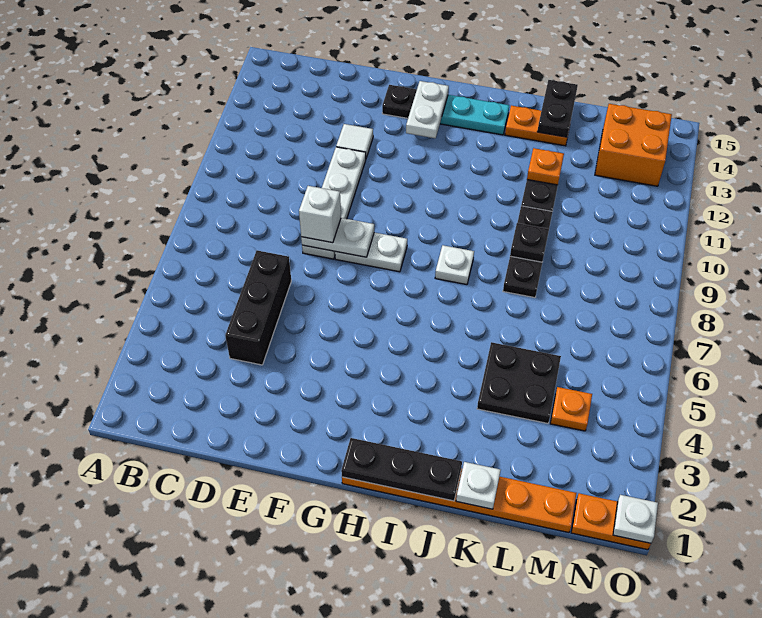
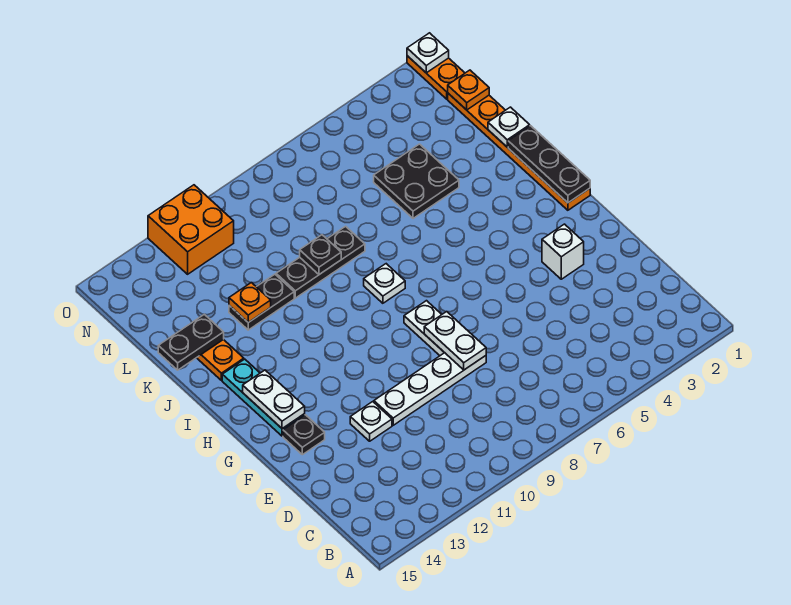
black 1x3 brick [225,250,291,365] -> none
white 1x1 brick [299,186,341,243] -> white 1x1 brick moved to [542,224,584,279]
white 1x1 tile [336,124,373,158] -> white 1x1 plate [350,402,392,441]
white 1x2 plate [406,81,449,138] -> white 1x2 plate turned to [243,370,305,429]
orange 1x1 plate [550,387,592,431] -> orange 1x1 plate moved to [448,70,489,110]
orange 2x2 brick [595,104,672,186] -> orange 2x2 brick moved to [148,185,234,274]

